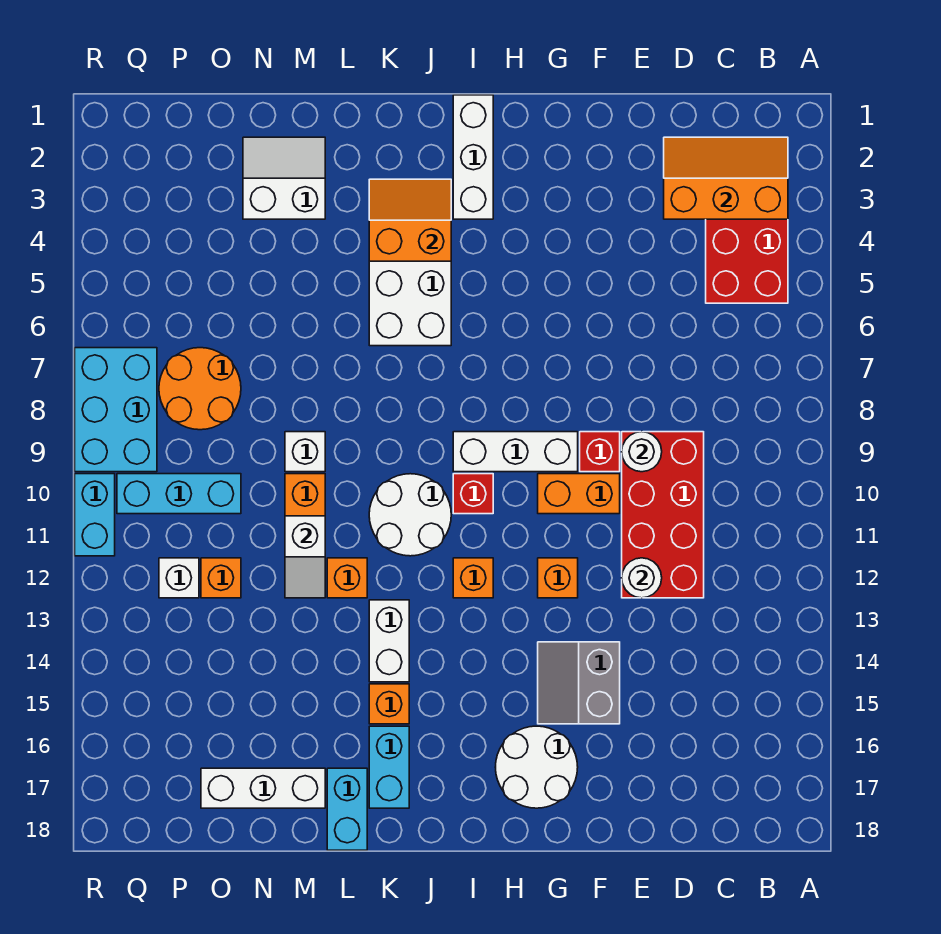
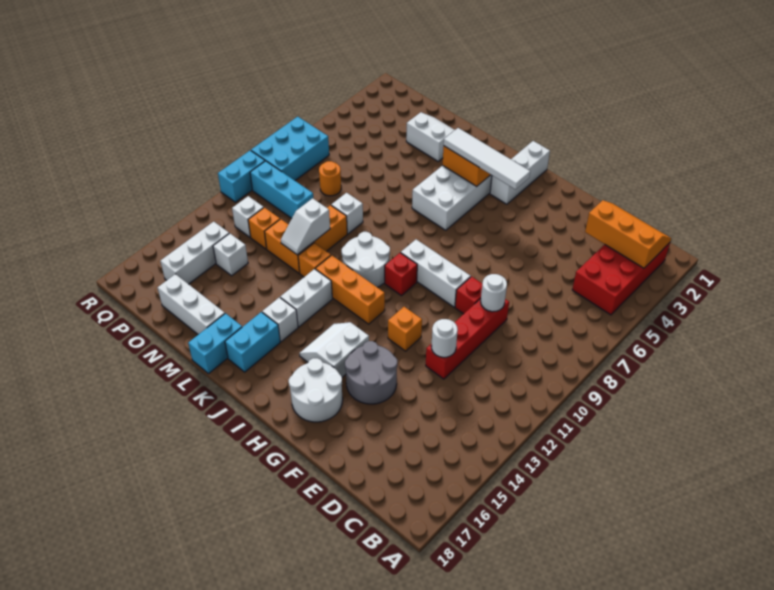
red 2x4 brick [622,432,704,598] -> red 1x4 brick [426,299,509,379]
orange 1x2 brick [538,474,620,514] -> orange 1x2 brick moved to [265,219,314,273]
grey 2x2 slope [538,642,620,724] -> grey 2x2 round brick [345,341,397,404]
none -> white 1x4 tile [444,128,530,189]
none -> white 2x2 slope [299,322,369,377]
orange 1x1 brick [453,558,493,598] -> orange 1x3 brick [315,255,385,324]
orange 1x1 brick [369,684,409,724] -> white 1x1 brick [262,297,298,341]
orange 2x2 round brick [159,348,241,430] -> orange 1x1 round brick [319,161,341,196]
none -> white 1x1 brick [213,233,248,276]
none -> white 1x3 brick [160,222,229,284]

